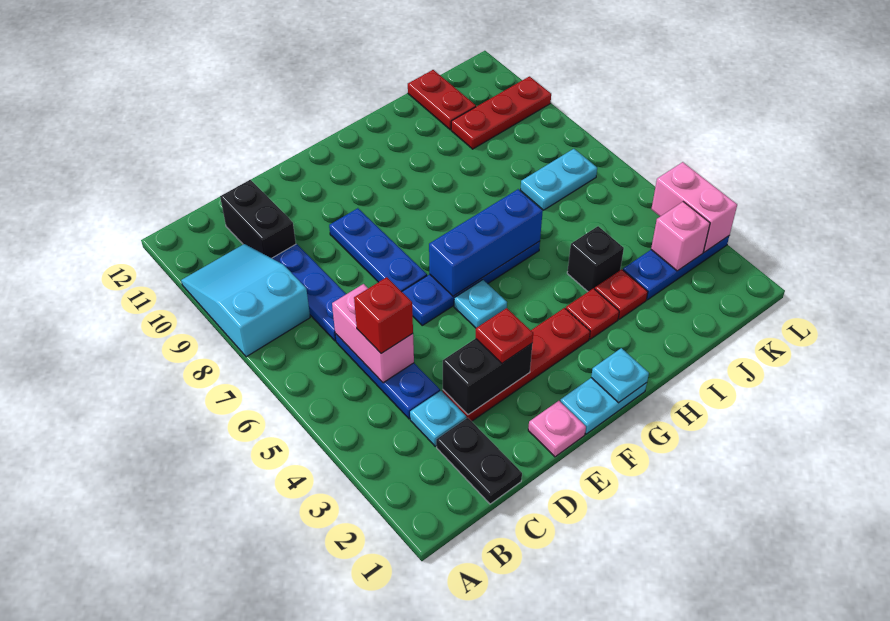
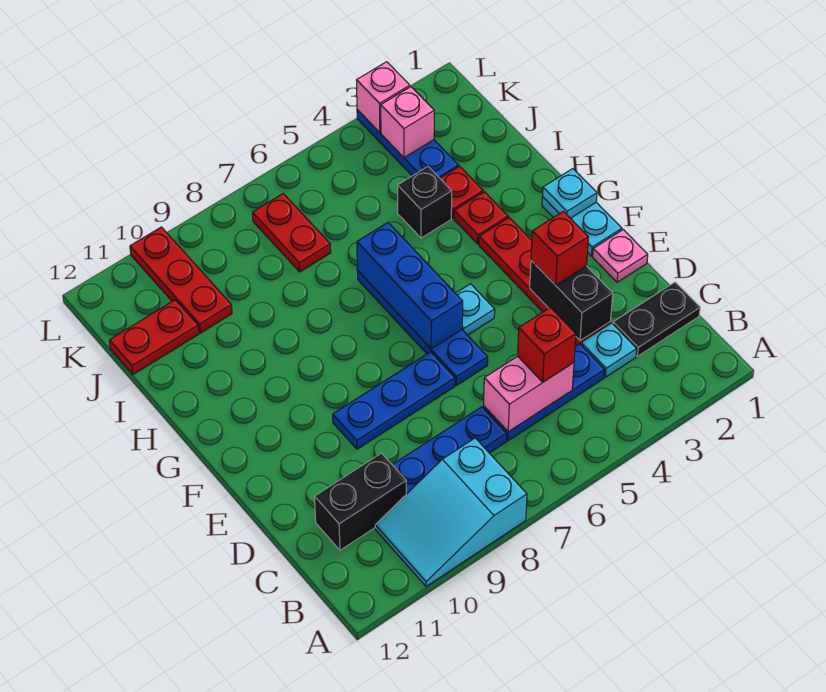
red 1x1 plate [476,308,533,363] -> red 1x1 brick [531,211,588,285]
cyan 1x2 plate [520,149,597,210] -> red 1x2 plate [252,194,331,272]
pink 1x2 brick [652,162,737,252] -> pink 1x1 brick [356,62,410,132]

